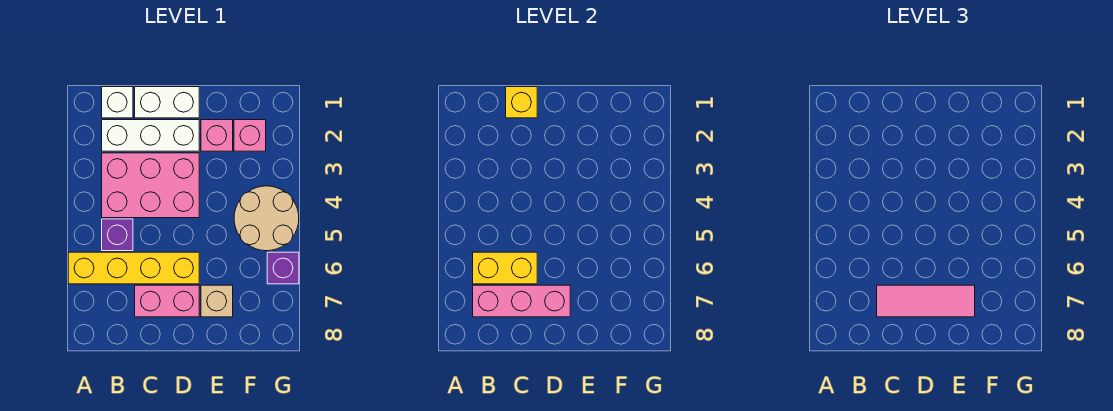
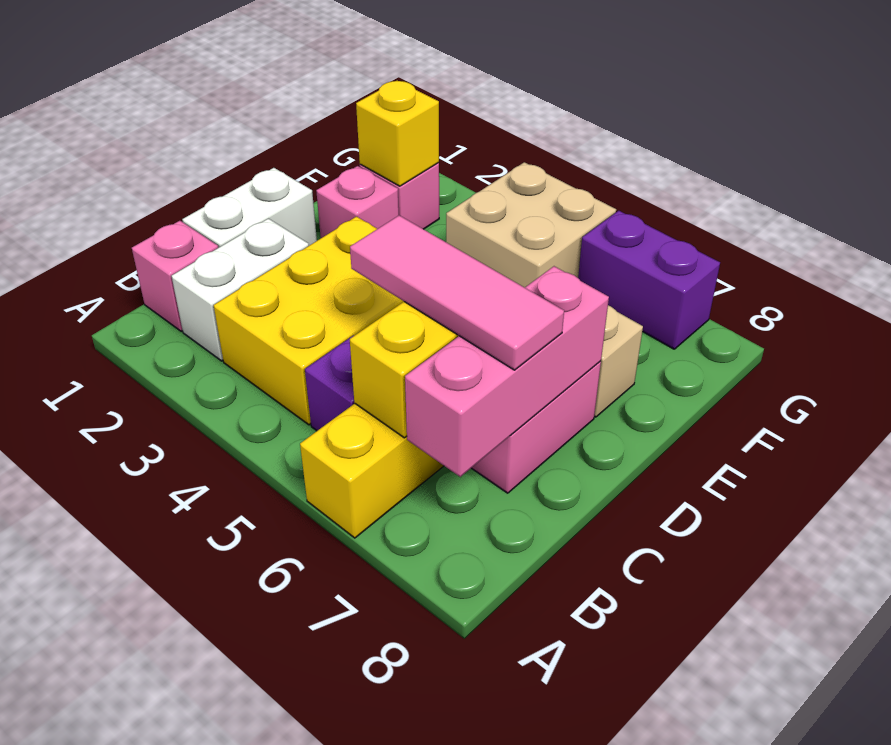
white 1x1 brick [102,87,133,118] -> pink 1x1 brick [132,221,218,331]
white 1x3 brick [102,120,199,151] -> white 1x2 brick [172,219,309,361]
pink 2x3 brick [102,153,199,218] -> yellow 2x3 brick [214,216,404,425]
yellow 1x1 brick [506,87,537,118] -> yellow 1x1 brick moved to [356,81,439,186]
pink 1x3 tile [877,285,975,317] -> pink 1x3 tile turned to [350,215,564,370]
tan 2x2 round brick [234,186,299,251] -> tan 2x2 brick [446,162,616,288]
purple 1x1 brick [267,252,299,284] -> purple 1x2 brick [578,211,720,349]

